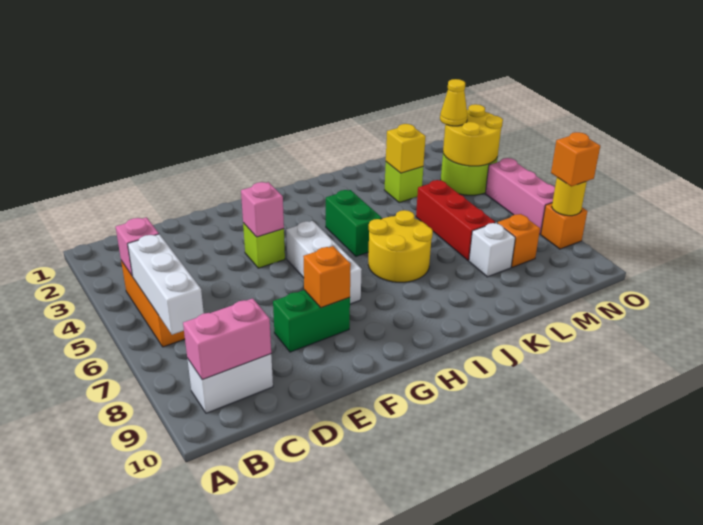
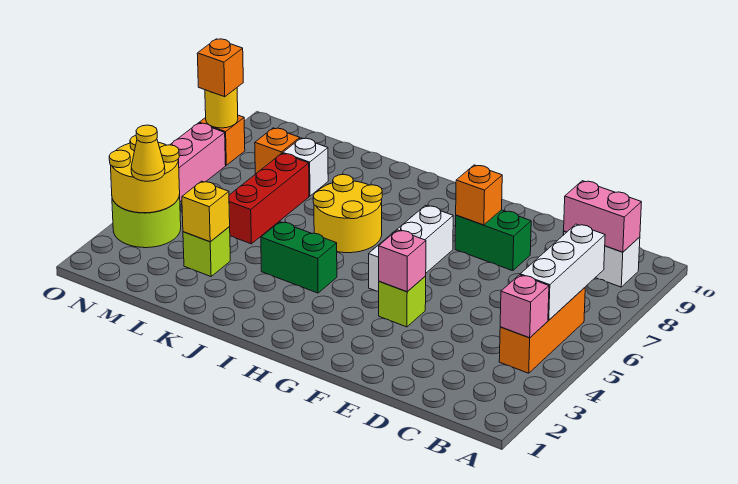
green 1x2 brick [326,190,382,256] -> green 1x2 brick turned to [261,222,337,293]

